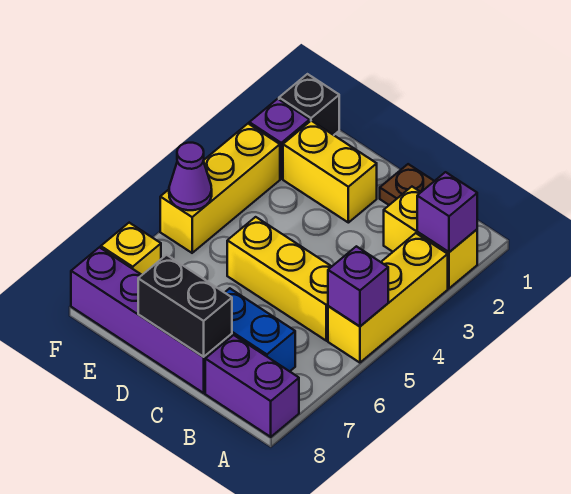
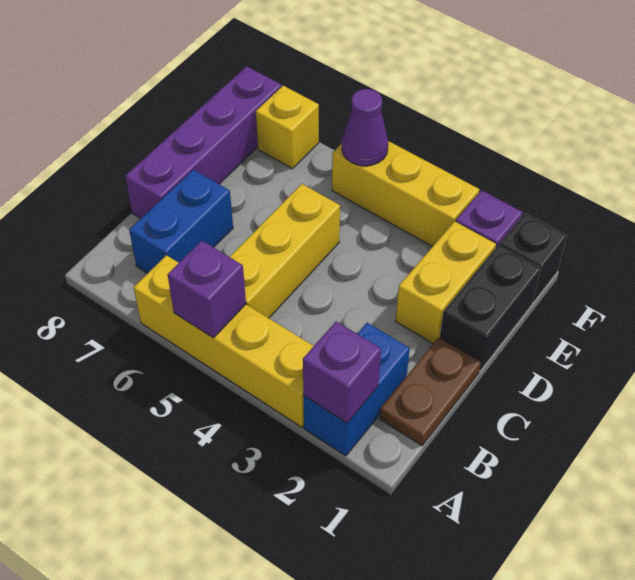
yellow 1x2 brick [384,187,477,288] -> blue 1x2 brick [303,323,410,456]
yellow 1x3 brick [328,233,448,363] -> yellow 1x4 brick [134,255,314,427]
purple 1x2 brick [205,335,299,437] -> none
black 1x2 brick [138,255,232,357] -> black 1x2 brick moved to [440,245,541,371]

